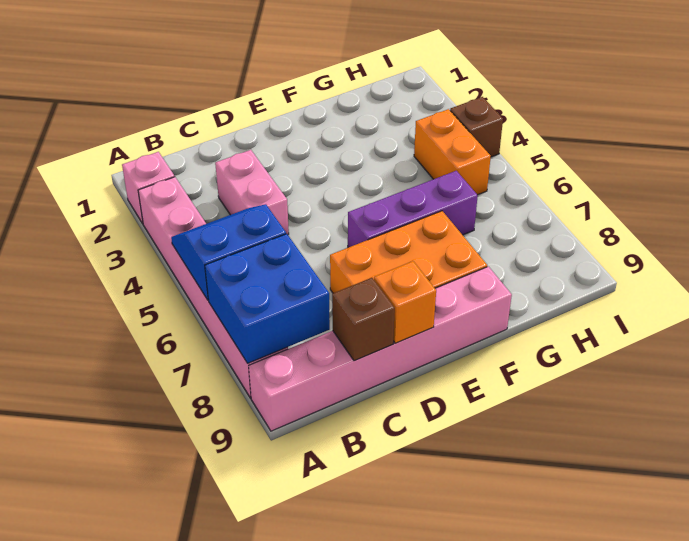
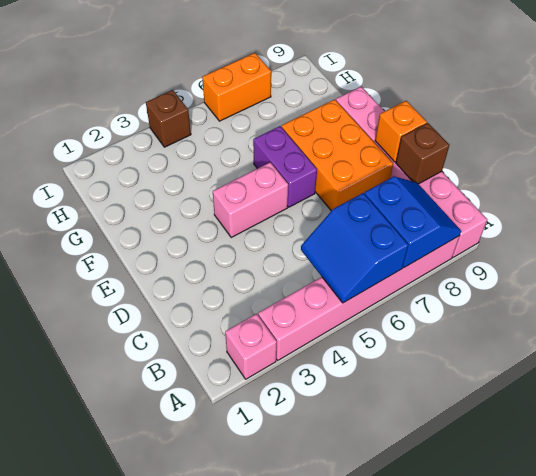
blue 2x2 brick [205,234,330,363] -> blue 2x2 slope [365,177,461,268]
pink 1x2 brick [215,150,289,234] -> pink 1x2 brick moved to [213,162,288,237]
purple 1x3 brick [348,171,478,248] -> purple 1x2 brick [253,126,317,207]
orange 1x2 brick [414,109,491,195] -> orange 1x2 brick moved to [202,53,271,121]

